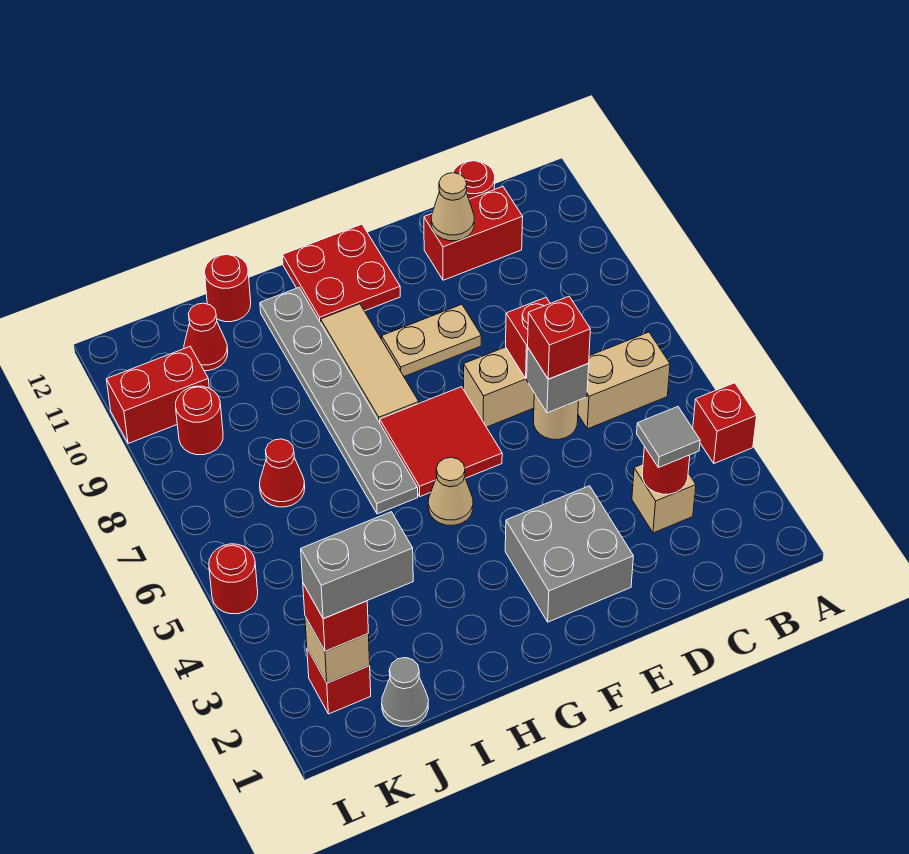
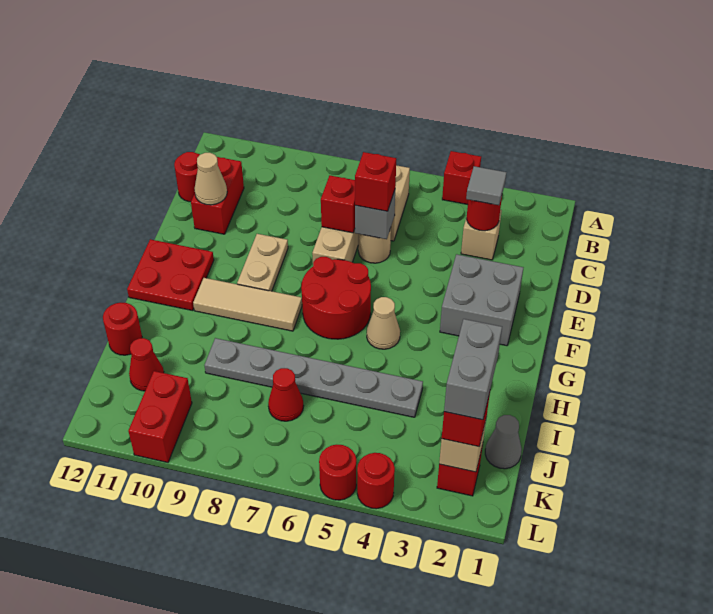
red 2x2 tile [380,387,502,497] -> red 2x2 round brick [301,257,371,339]
grey 1x6 plate [260,288,418,514] -> grey 1x6 plate moved to [204,338,423,417]
red 1x1 round brick [176,386,223,455] -> red 1x1 round brick moved to [357,453,395,509]

